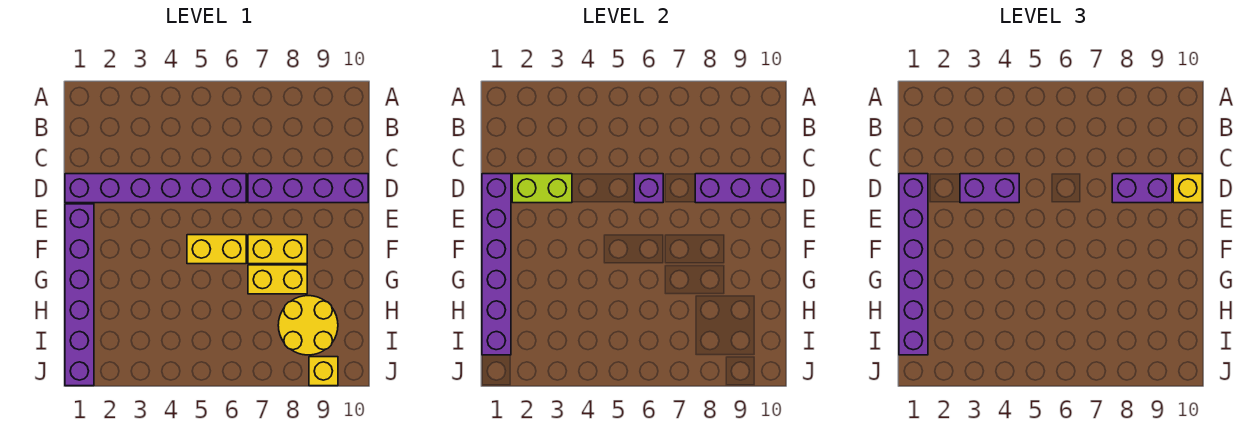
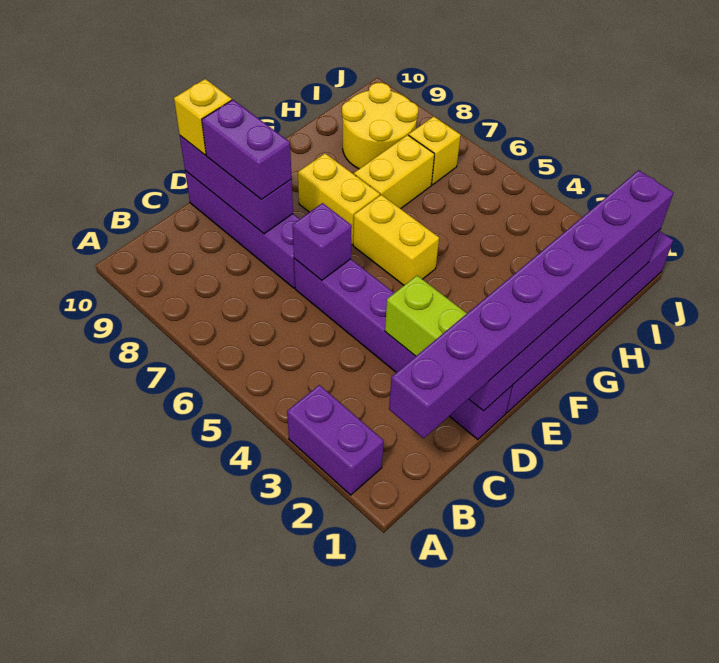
purple 1x6 brick [899,174,928,355] -> purple 1x8 brick [389,170,673,438]
purple 1x2 brick [960,174,1019,203] -> purple 1x2 brick moved to [287,385,383,495]
yellow 1x2 brick [248,265,307,294] -> yellow 1x2 brick turned to [354,135,434,209]
yellow 1x1 brick [309,357,338,386] -> yellow 1x1 brick moved to [409,116,461,185]

